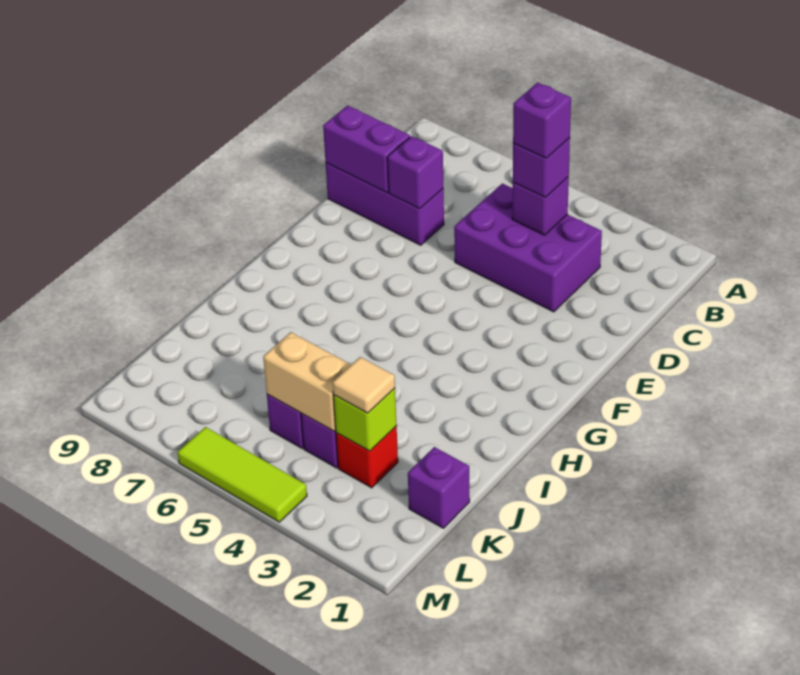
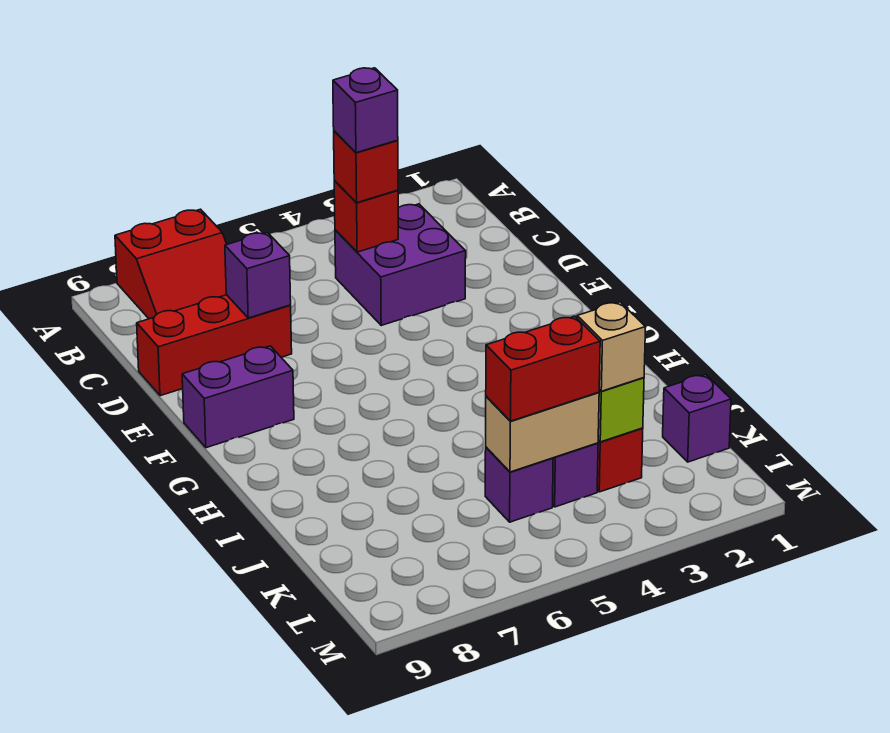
none -> red 2x2 slope [115,209,227,319]
purple 2x3 brick [454,183,602,312] -> purple 2x2 brick [335,204,466,325]
purple 1x1 brick [512,177,569,235] -> red 1x1 brick [334,181,398,252]
purple 1x1 brick [513,138,570,198] -> red 1x1 brick [334,131,398,203]
purple 1x3 brick [326,163,444,245] -> red 1x3 brick [137,295,292,396]
purple 1x2 brick [323,106,410,193] -> purple 1x2 brick moved to [182,346,294,448]
tan 1x1 tile [333,357,395,413] -> tan 1x1 brick [577,302,646,391]
none -> red 1x2 brick [486,316,600,421]
lime 1x3 tile [178,427,307,522] -> none

